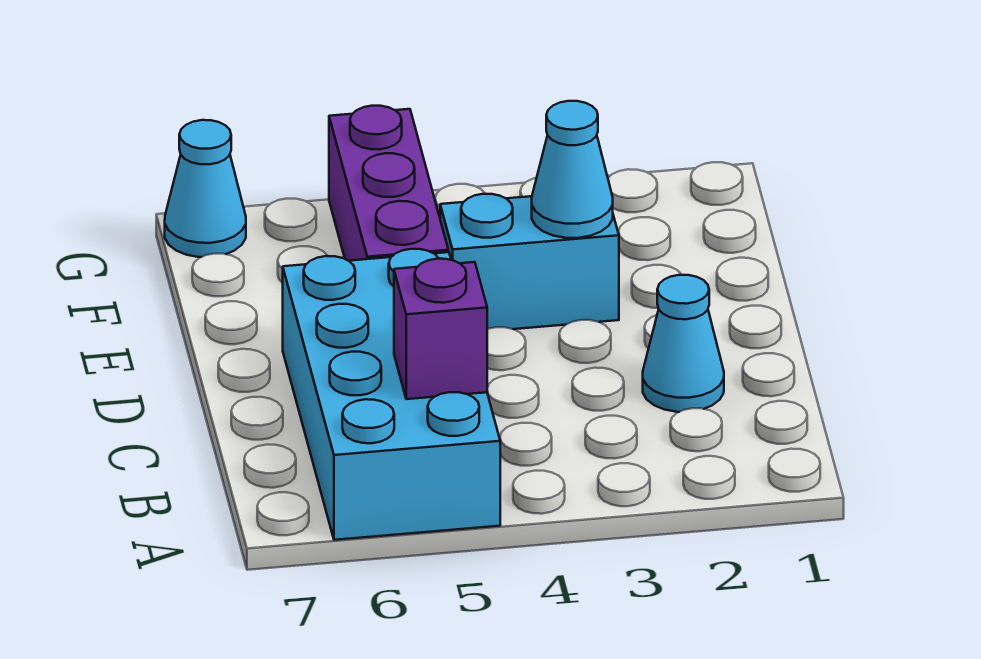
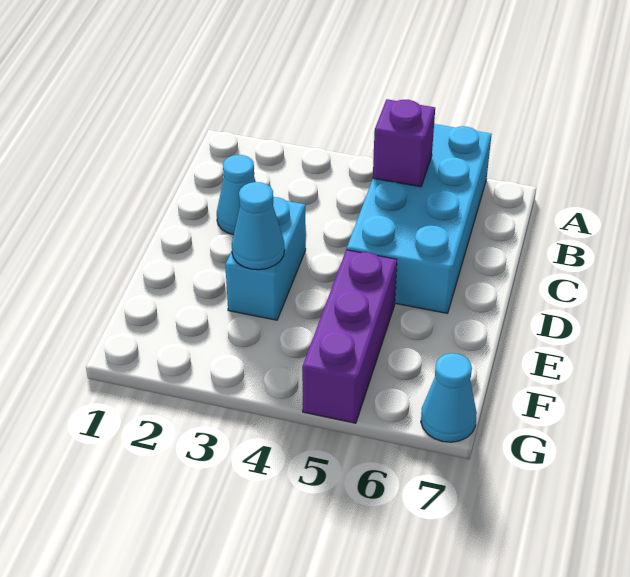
cyan 1x2 brick [440,194,619,329] -> cyan 1x2 brick turned to [225,197,306,320]

